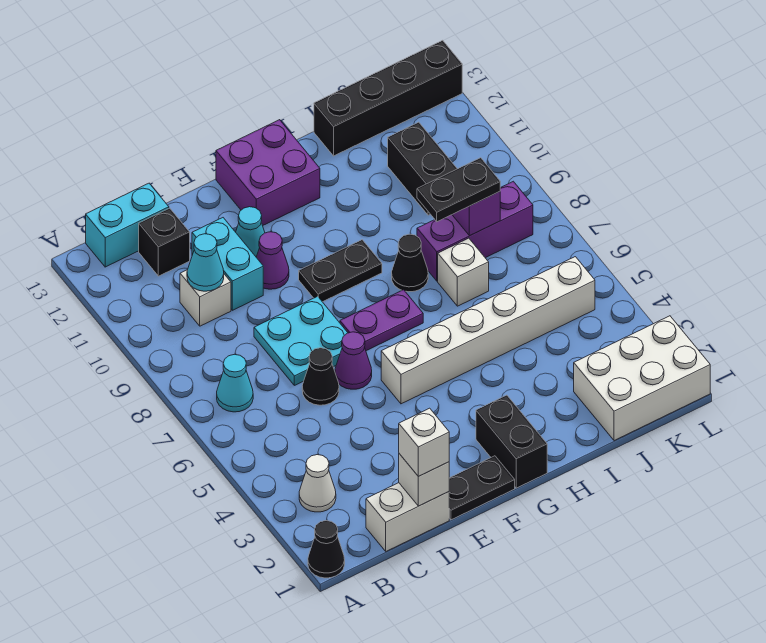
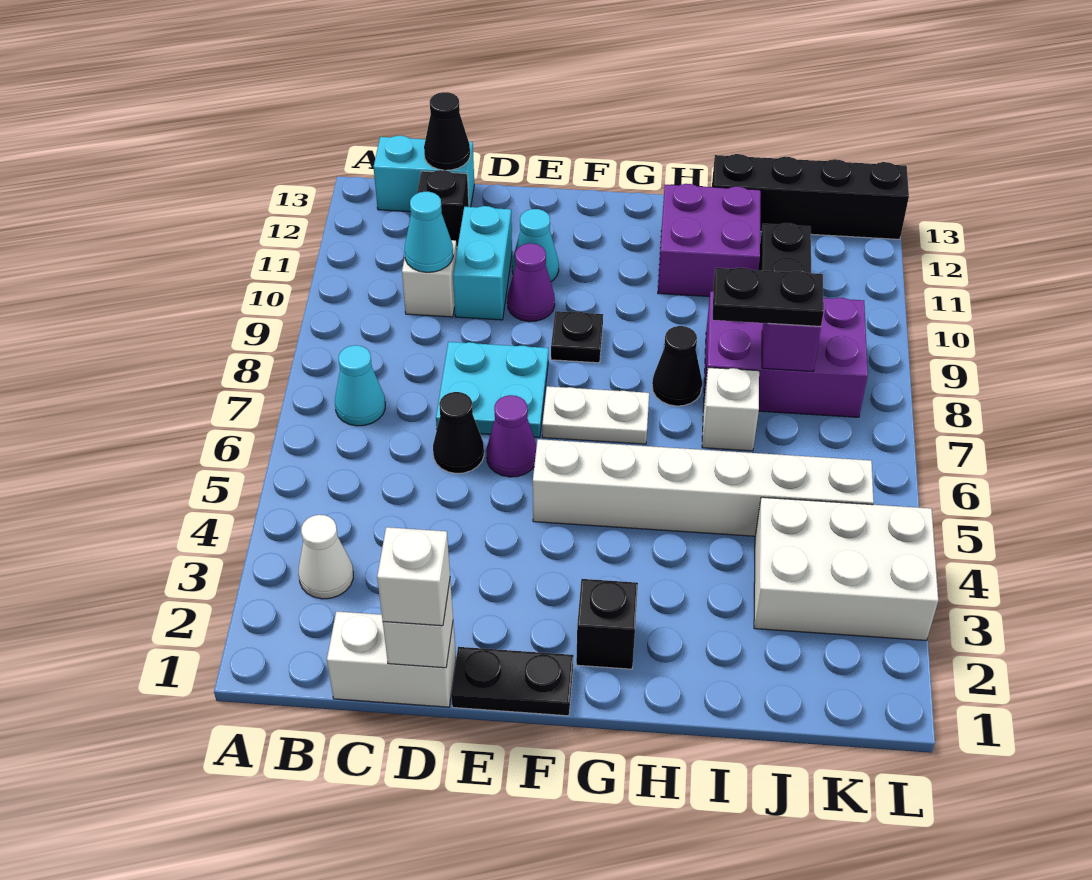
black 1x1 cone [308,521,345,578] -> black 1x1 cone moved to [424,92,470,170]
purple 1x2 plate [340,290,423,351] -> white 1x2 plate [542,386,649,444]
black 1x2 plate [299,240,382,302] -> black 1x1 plate [551,311,603,363]
purple 2x2 brick [216,120,320,226] -> purple 2x2 brick moved to [658,184,761,297]
black 1x2 brick [476,395,547,488] -> black 1x1 brick [576,579,638,669]
purple 1x3 brick [417,181,533,281] -> purple 2x3 brick [704,291,868,417]
white 2x3 brick [574,316,710,441] -> white 2x3 brick moved to [754,497,938,641]

